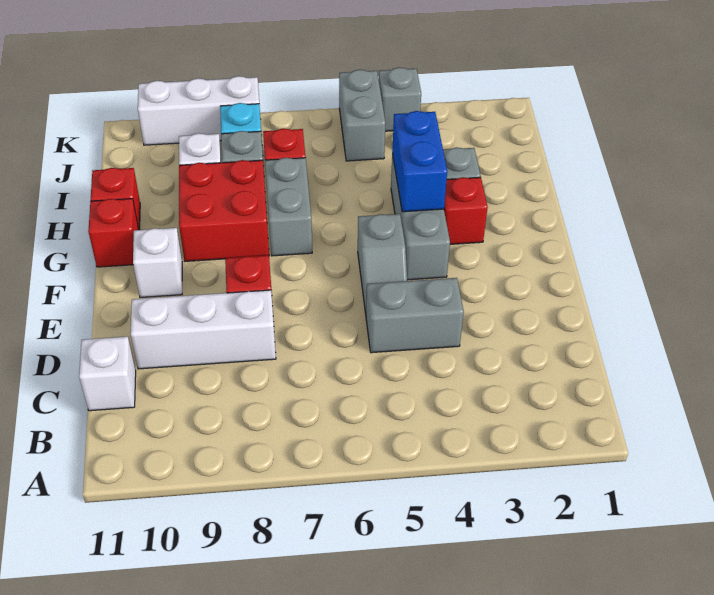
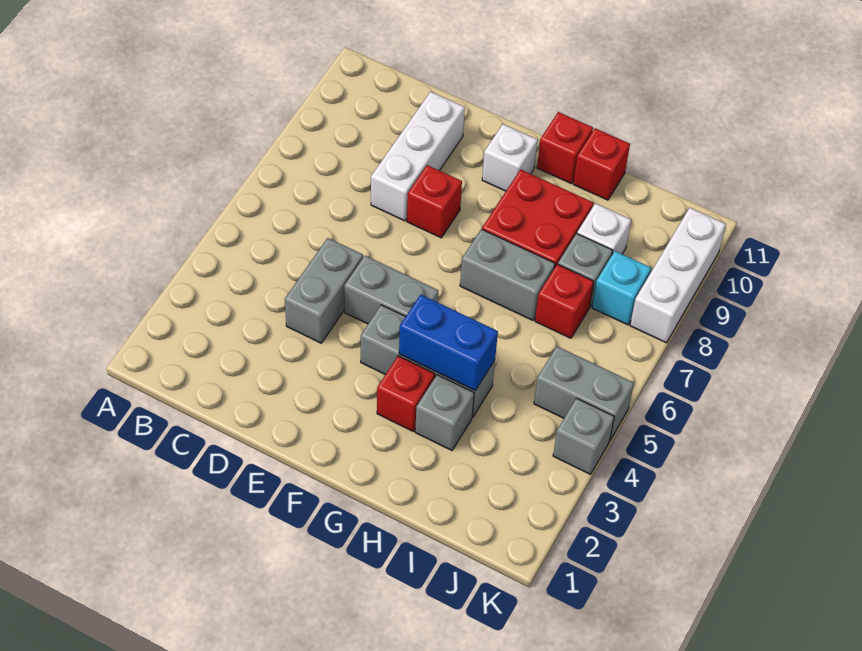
white 1x1 brick [79,337,136,411] -> none
grey 1x2 slope [358,214,407,314] -> grey 1x2 brick [344,256,439,324]

